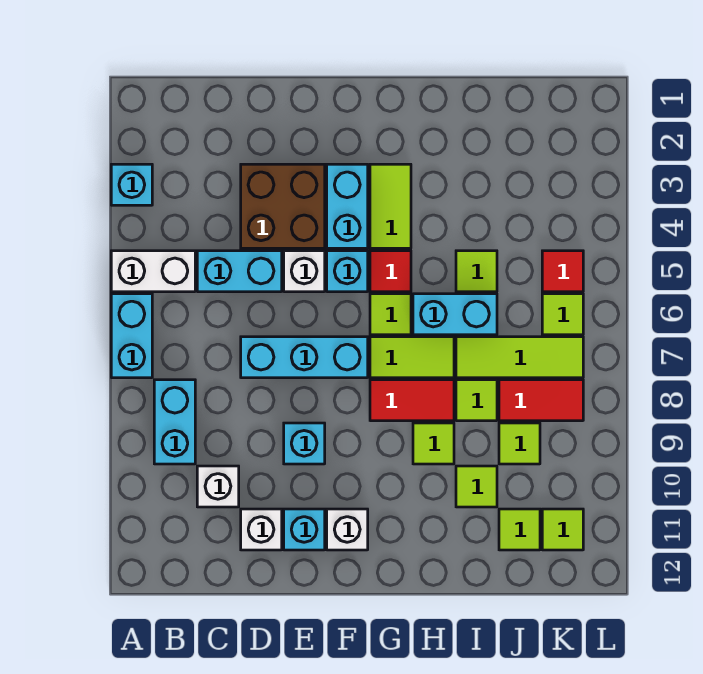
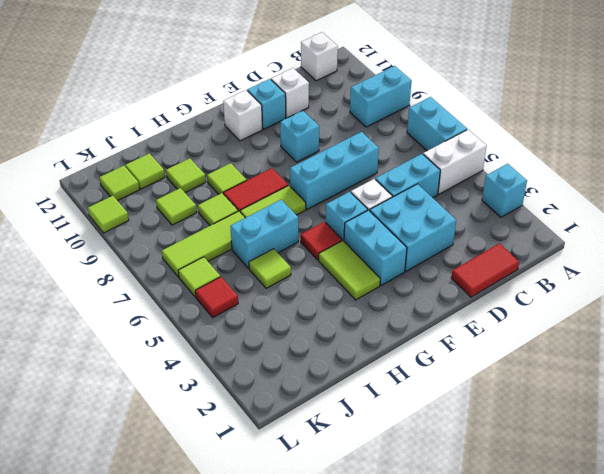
cyan 1x2 brick [154,380,195,464] -> cyan 1x2 brick turned to [350,66,411,127]
white 1x1 brick [197,466,239,507] -> white 1x1 brick moved to [301,32,338,81]
brown 2x2 brick [241,164,325,248] -> cyan 2x2 brick [370,184,456,271]
lime 1x1 tile [370,294,411,335] -> lime 1x1 tile moved to [88,196,129,233]
red 1x2 tile [499,380,583,421] -> red 1x2 tile moved to [451,243,519,297]

